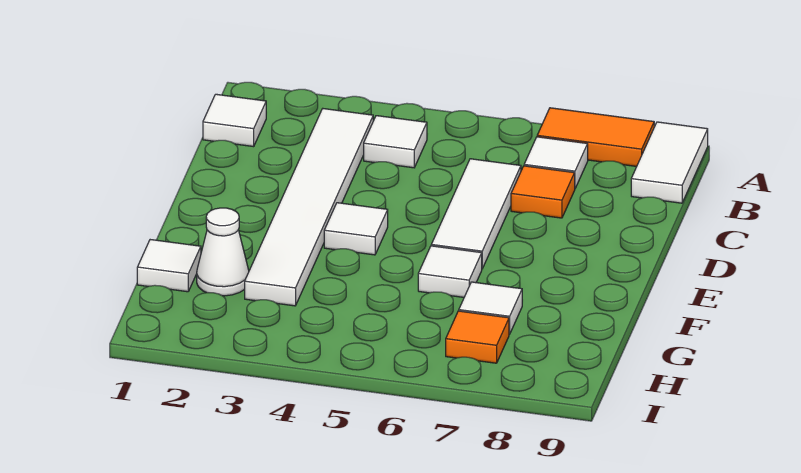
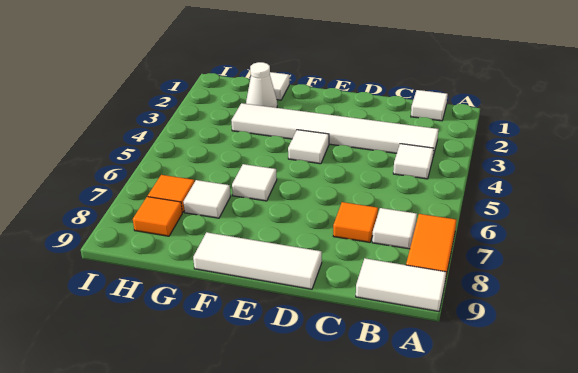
white 1x3 tile [431,159,521,269] -> white 1x3 tile moved to [193,232,322,289]
none -> orange 1x1 tile [133,197,182,236]

